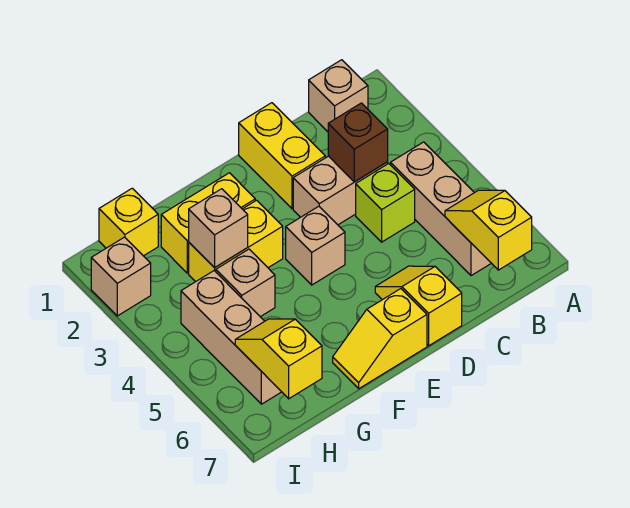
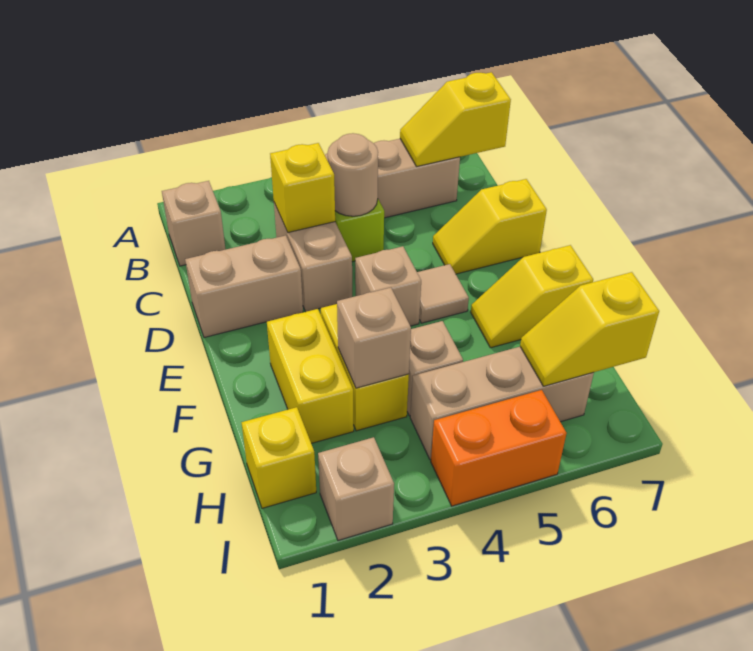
brown 1x1 brick [328,103,388,182] -> yellow 1x1 brick [270,143,335,232]
none -> tan 1x1 round brick [327,133,378,216]
yellow 1x2 brick [239,103,325,209] -> tan 1x2 brick [185,235,303,338]
none -> tan 1x1 tile [417,264,469,323]
yellow 1x2 slope [333,289,427,389] -> yellow 1x2 slope turned to [471,245,593,348]
none -> orange 1x2 brick [431,390,567,506]

